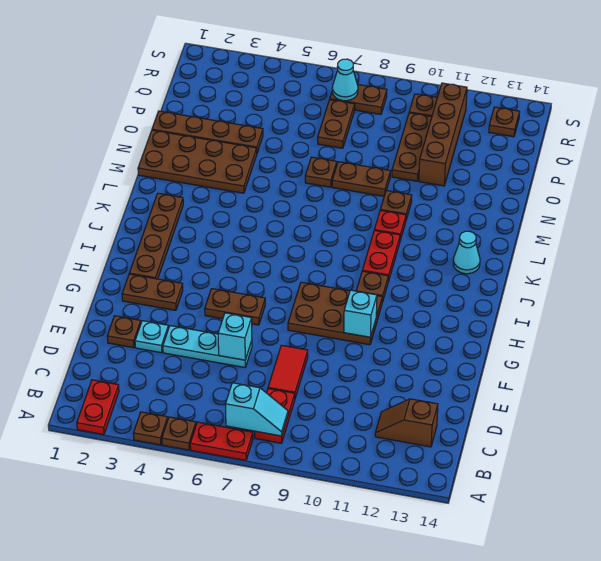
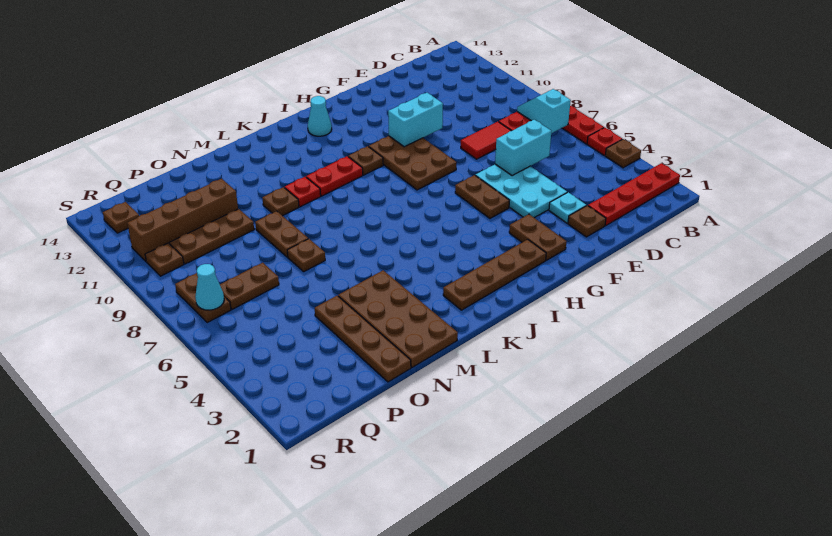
red 1x2 plate [77,380,119,435] -> red 1x4 plate [588,163,680,226]
brown 1x1 plate [162,417,196,450] -> red 1x1 plate [587,128,622,156]
brown 1x2 slope [375,399,438,447] -> none
cyan 1x3 plate [163,326,252,367] -> cyan 2x3 plate [475,164,567,218]
cyan 1x1 brick [218,313,252,360] -> cyan 1x2 brick [495,120,551,176]
cyan 1x1 brick [344,290,377,337] -> cyan 1x2 brick [388,93,443,147]
cyan 1x1 cone [453,231,480,274] -> cyan 1x1 cone moved to [308,96,332,136]

